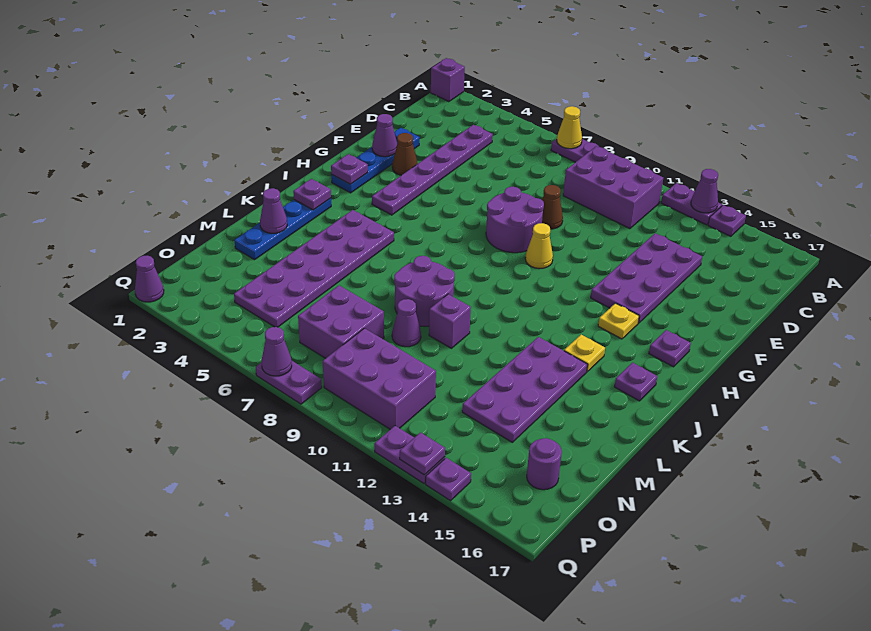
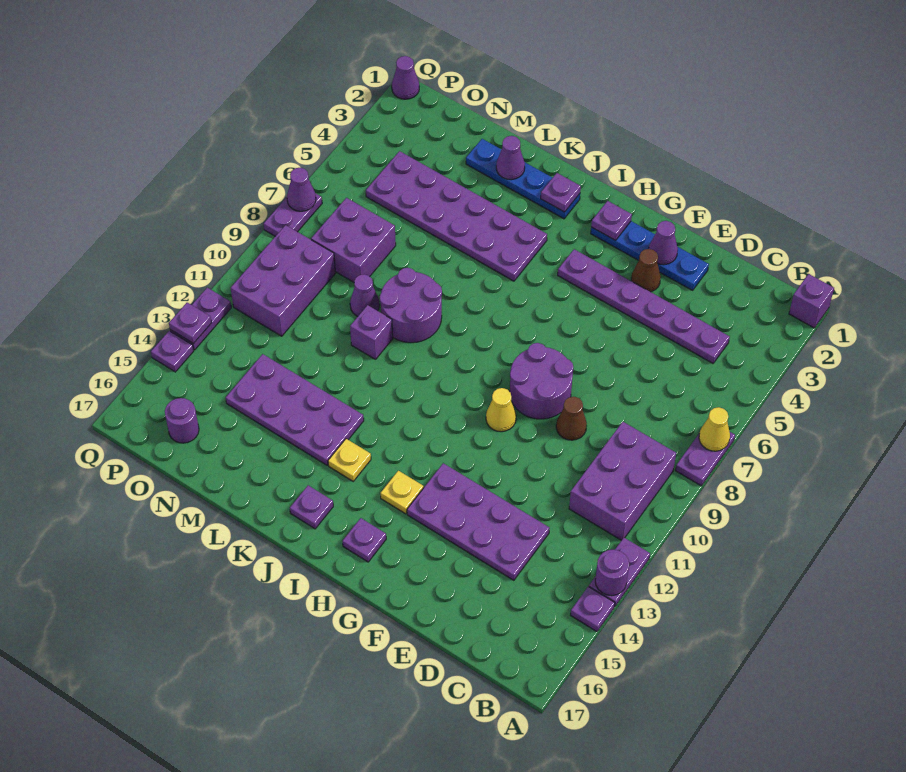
purple 1x1 cone [691,169,718,213] -> purple 1x1 round brick [595,550,629,596]

